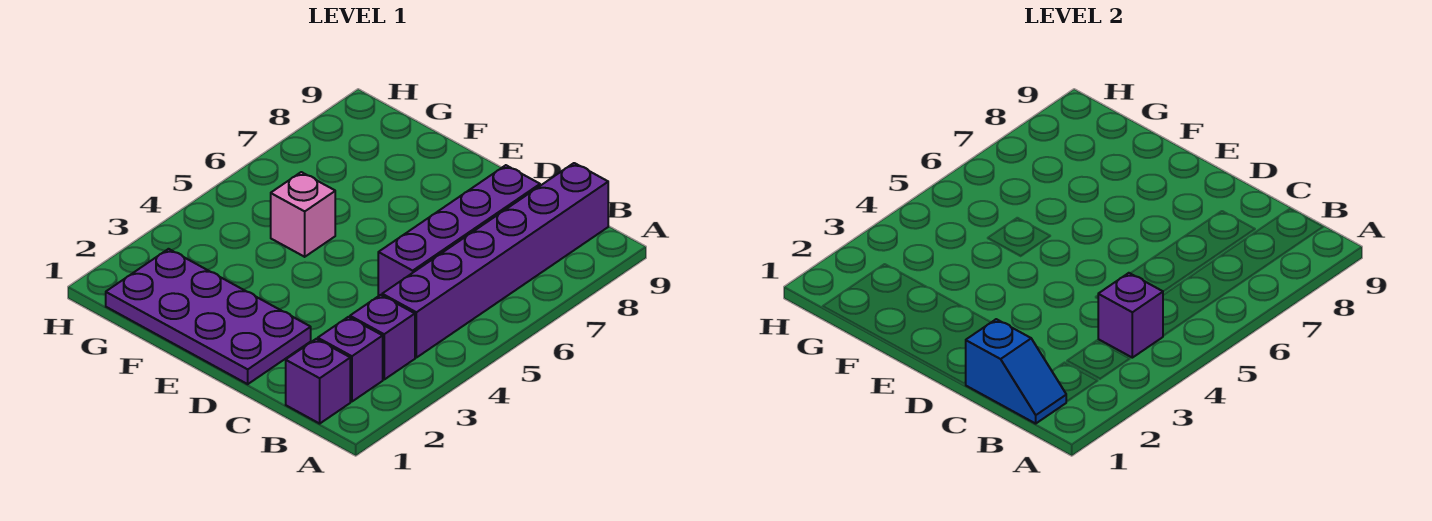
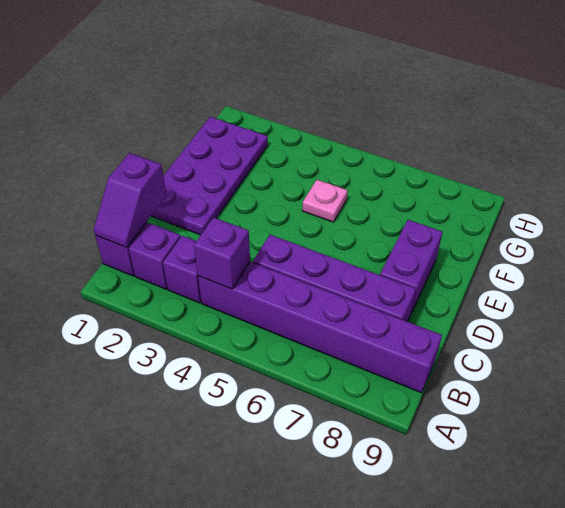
blue 1x2 slope [965,319,1066,424] -> purple 1x2 slope [94,153,167,248]
none -> purple 1x2 brick [380,220,443,313]
pink 1x1 brick [271,172,335,257] -> pink 1x1 plate [302,180,348,222]

